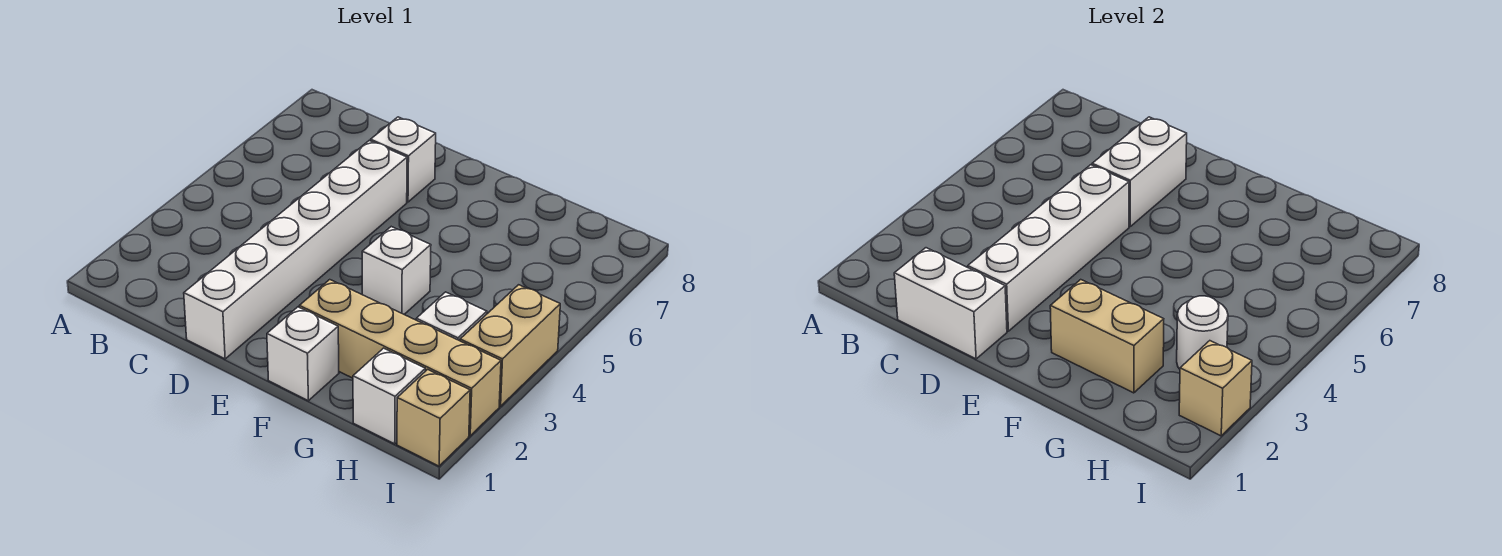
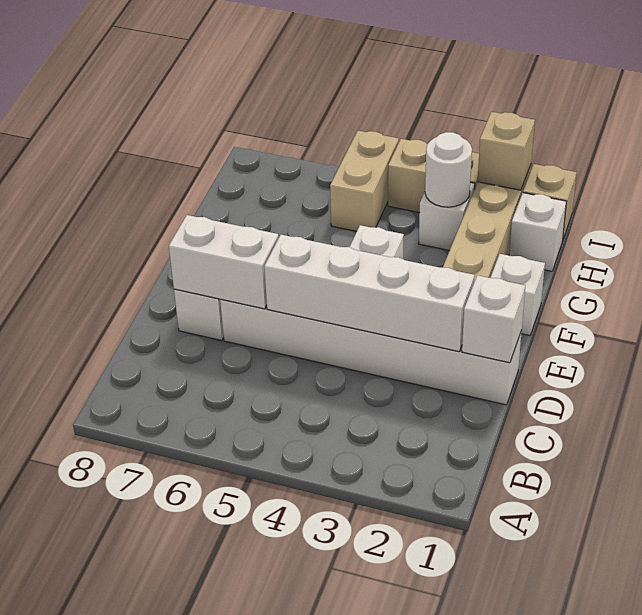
white 1x2 brick [894,248,1007,359] -> white 1x1 brick [462,275,525,363]
tan 1x2 brick [1050,280,1164,393] -> tan 1x2 brick moved to [330,131,399,231]

